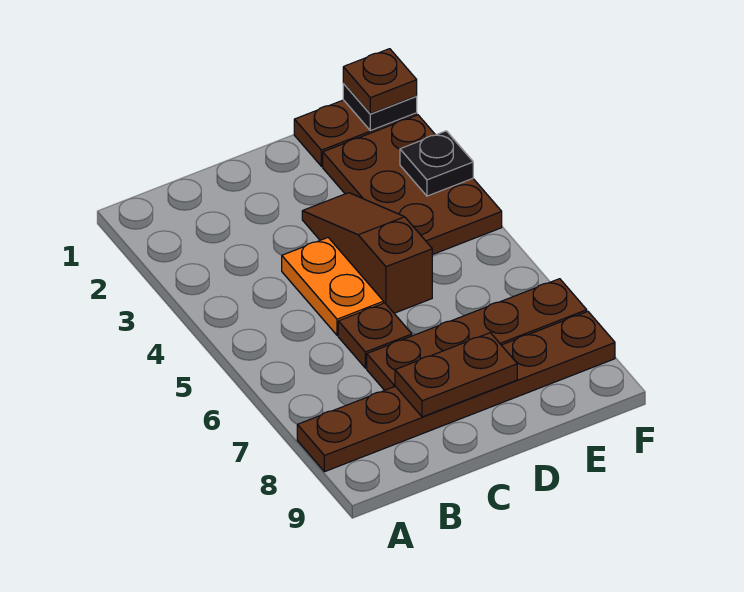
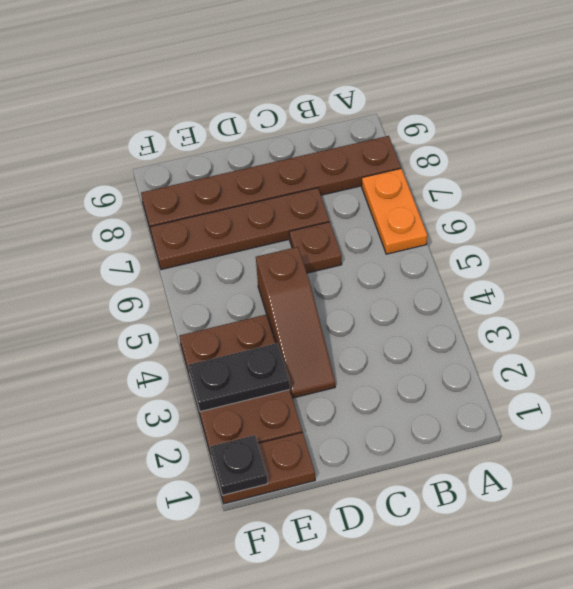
orange 1x2 plate [282,238,384,335] -> orange 1x2 plate moved to [362,169,427,254]
brown 1x2 plate [395,333,517,417] -> none
brown 1x1 plate [343,49,417,114] -> none
black 1x1 plate [400,131,473,196] -> black 1x2 plate [188,343,290,412]

